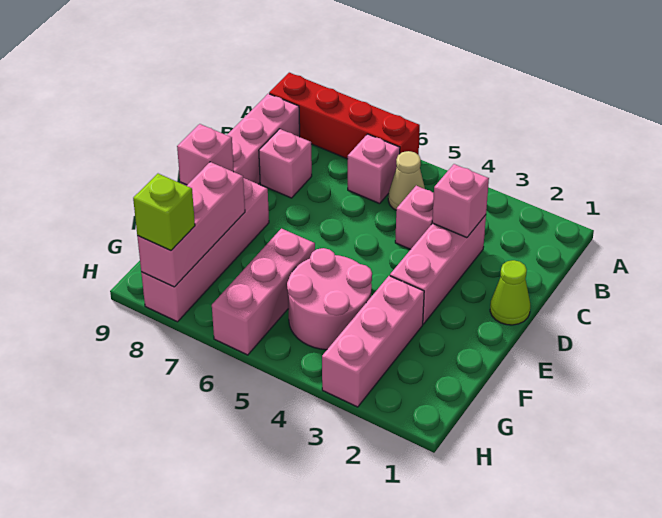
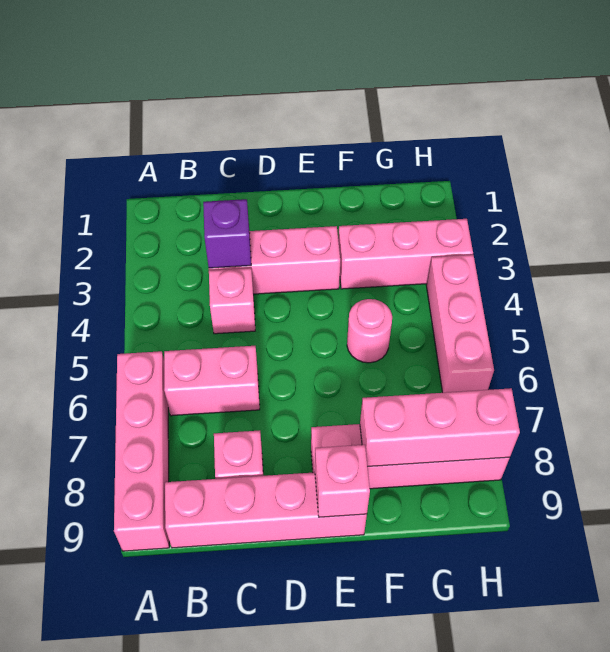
red 1x4 brick [269,73,420,159] -> pink 1x4 brick [114,351,169,551]
tan 1x1 cone [388,151,425,210] -> none
pink 1x1 brick [348,134,400,204] -> pink 1x2 brick [164,346,260,416]
pink 1x1 brick [432,164,489,238] -> purple 1x1 brick [203,199,251,268]
lime 1x1 cone [490,260,530,325] -> none
pink 2x2 round brick [287,248,372,350] -> pink 1x1 round brick [347,299,392,363]
pink 1x3 brick [212,229,315,355] -> pink 1x3 brick turned to [426,255,494,393]
lime 1x1 brick [133,174,195,251] -> none

